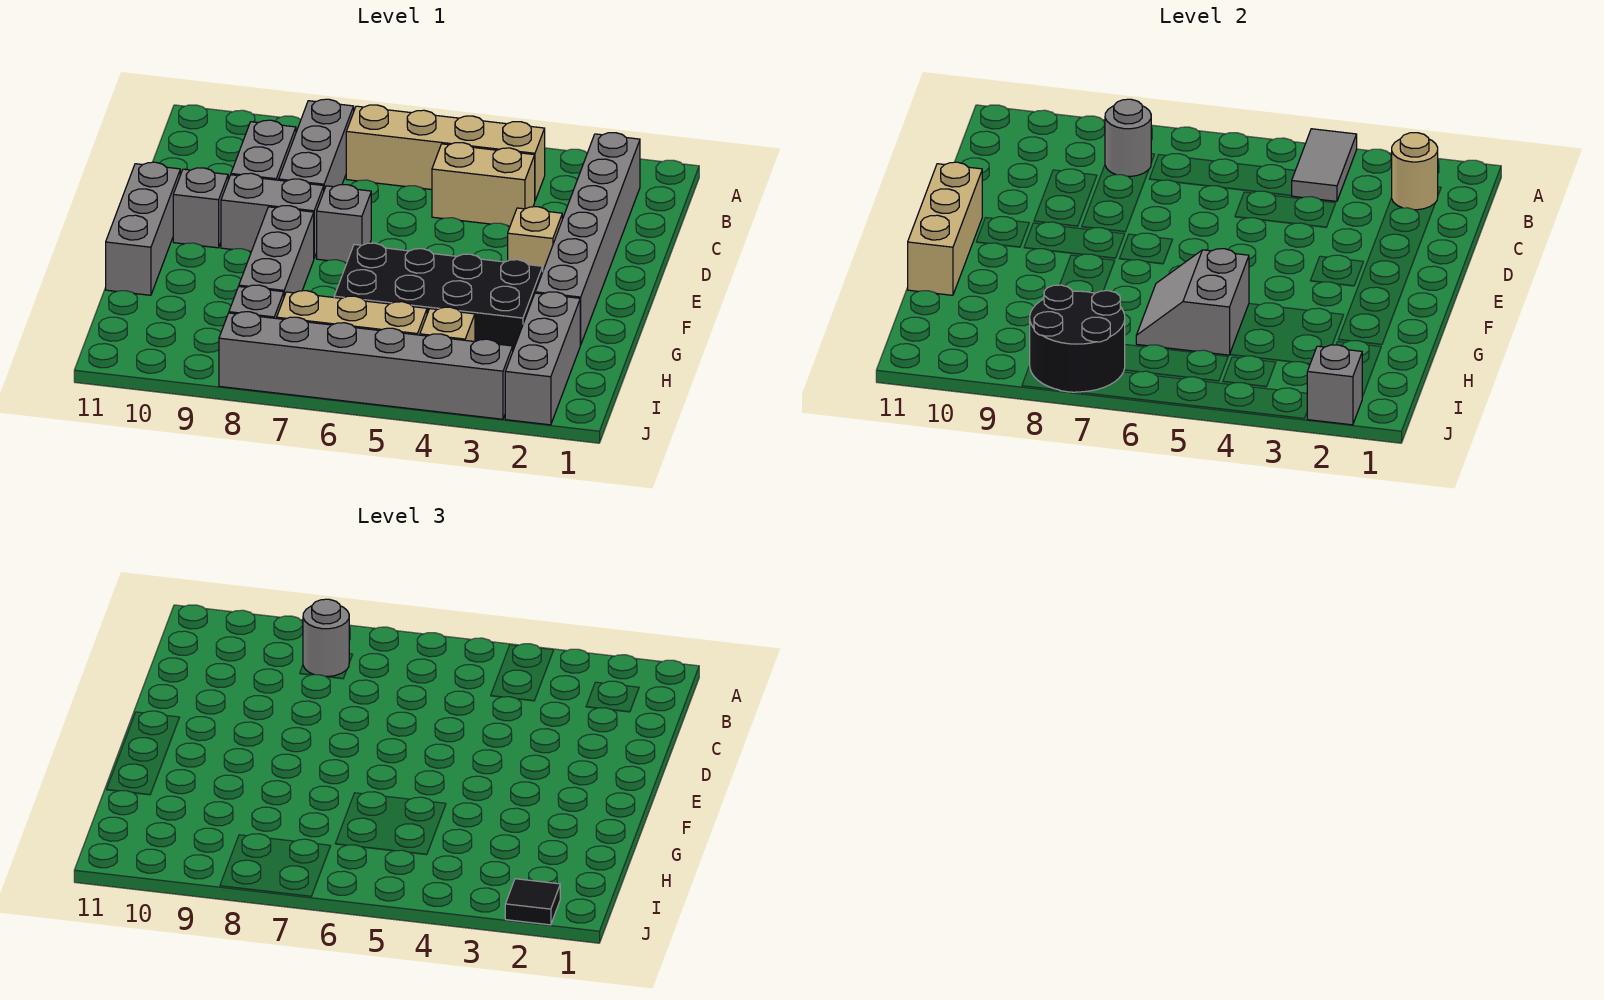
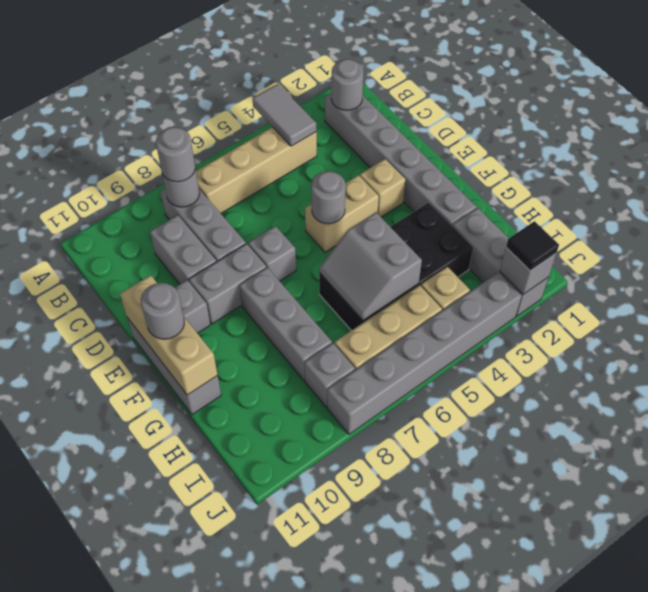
tan 1x1 round brick [1392,133,1438,210] -> grey 1x1 round brick [331,59,364,110]
tan 1x2 brick [432,143,535,226] -> tan 1x2 brick moved to [305,175,379,252]
none -> grey 1x1 round brick [311,171,346,224]
none -> grey 1x1 round brick [141,283,184,339]
black 2x2 round brick [1030,285,1125,392] -> none

